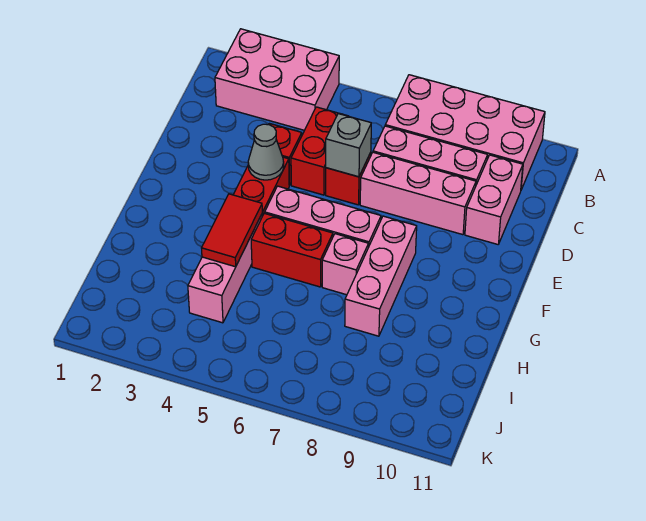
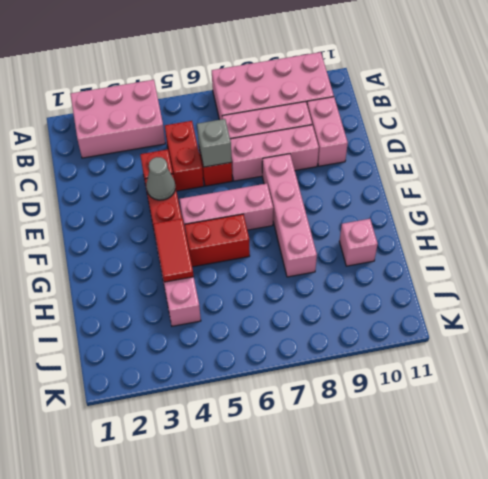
pink 1x3 brick [345,216,417,336] -> pink 1x4 brick [262,154,317,277]
pink 1x1 brick [322,234,369,295] -> pink 1x1 brick moved to [339,219,378,266]

